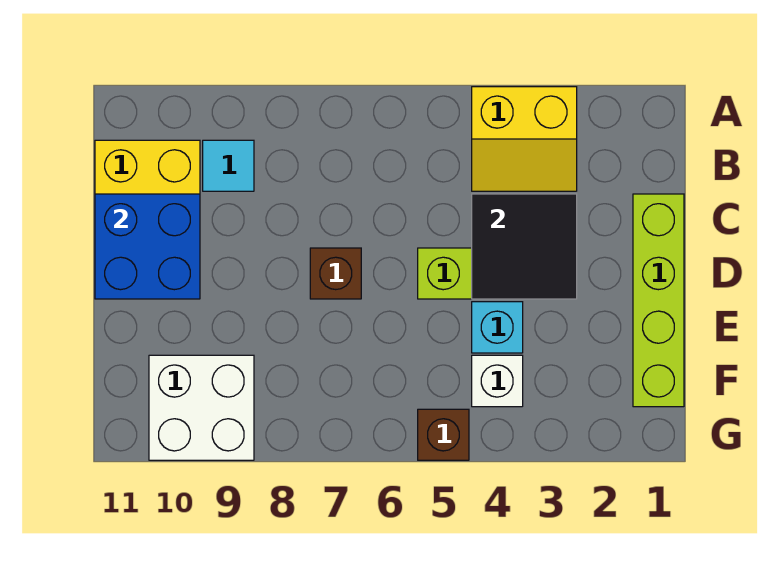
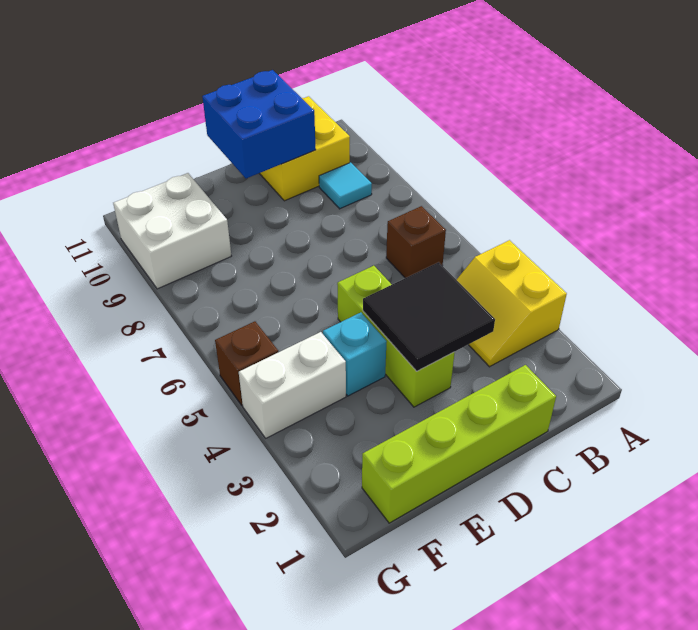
brown 1x1 brick [310,248,361,299] -> brown 1x1 brick moved to [386,206,446,278]
white 1x1 brick [472,355,523,407] -> white 1x2 brick [239,332,346,438]

